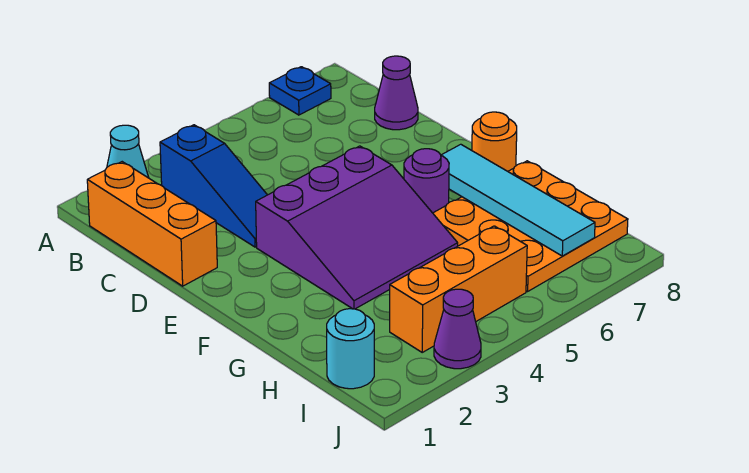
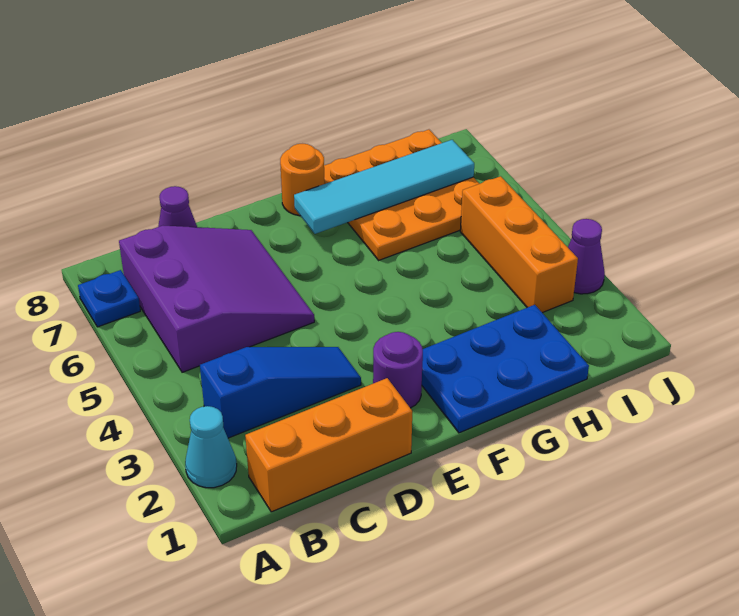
purple 3x3 slope [256,146,458,309] -> purple 3x3 slope moved to [119,226,314,372]
none -> blue 2x3 plate [422,305,589,433]
purple 1x1 round brick [404,149,449,213] -> purple 1x1 round brick moved to [373,332,423,408]
cyan 1x1 round brick [327,309,374,389] -> none

